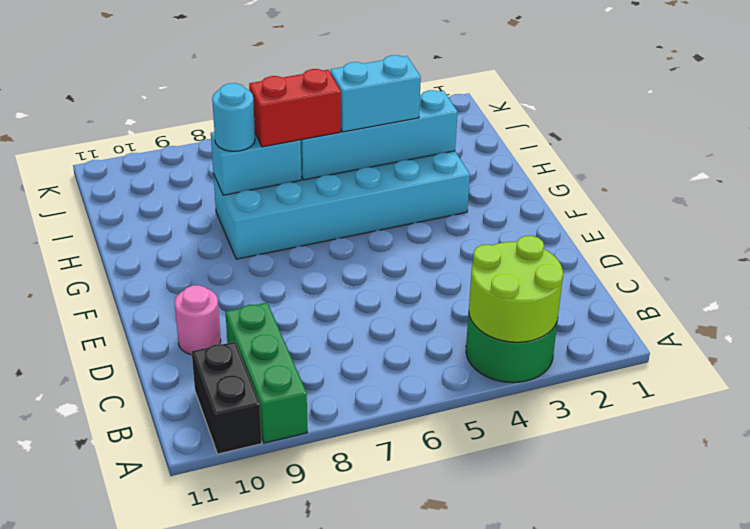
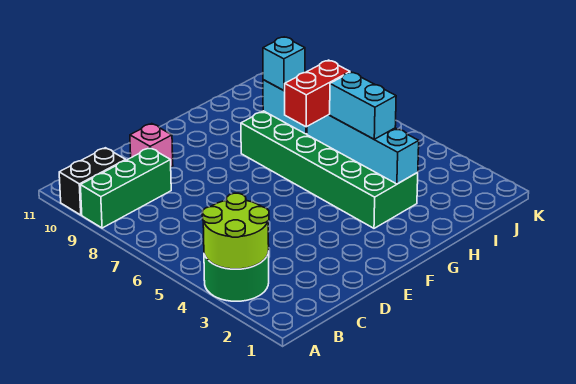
pink 1x1 round brick [175,285,221,355] -> pink 1x1 brick [130,124,173,167]
cyan 2x6 brick [213,151,470,259] -> green 2x6 brick [241,111,418,228]
red 1x2 brick [249,69,341,147] -> red 1x2 brick turned to [285,60,350,127]
cyan 1x1 round brick [212,83,255,151] -> cyan 1x1 brick [263,37,305,91]

